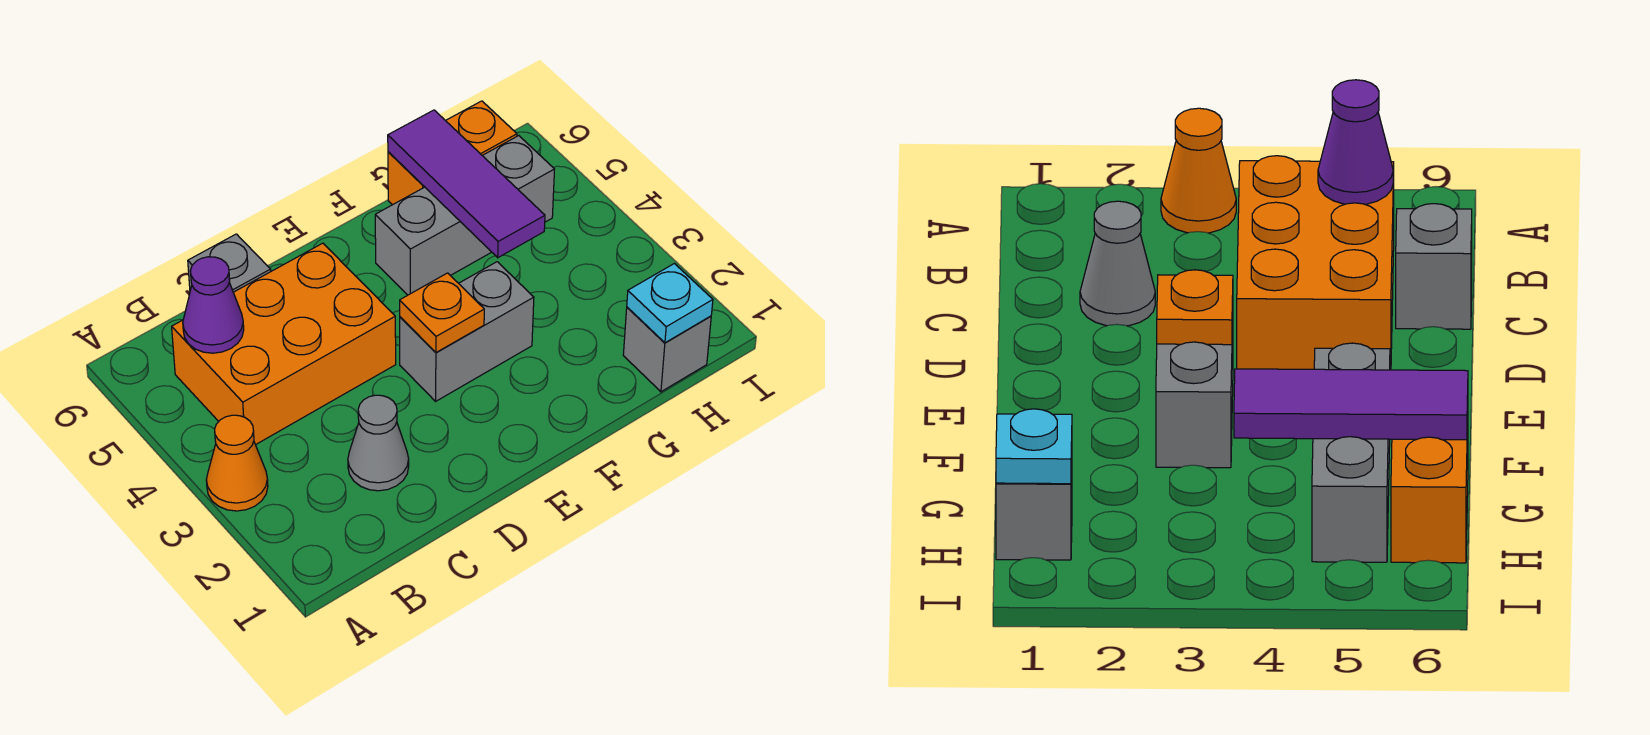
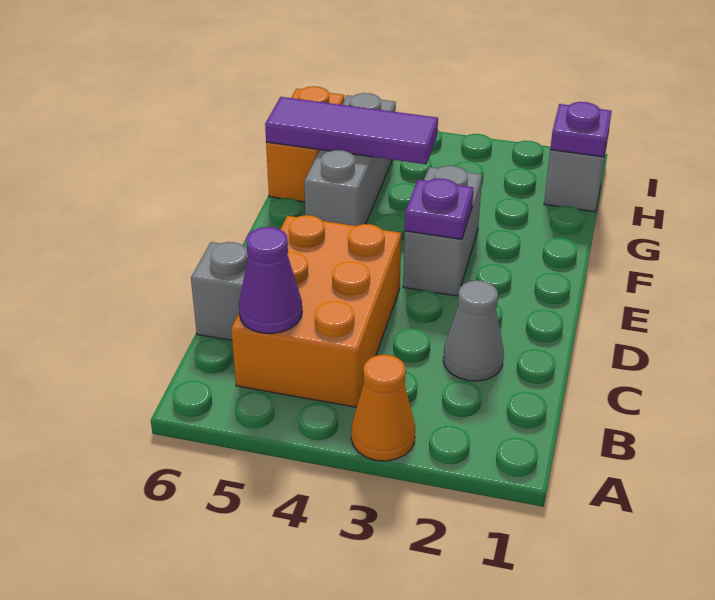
orange 1x1 plate [400,273,484,352] -> purple 1x1 plate [405,178,474,239]
cyan 1x1 plate [627,264,713,343] -> purple 1x1 plate [550,102,612,157]

